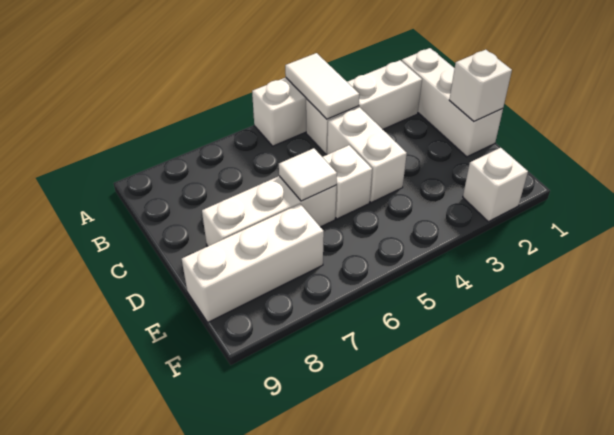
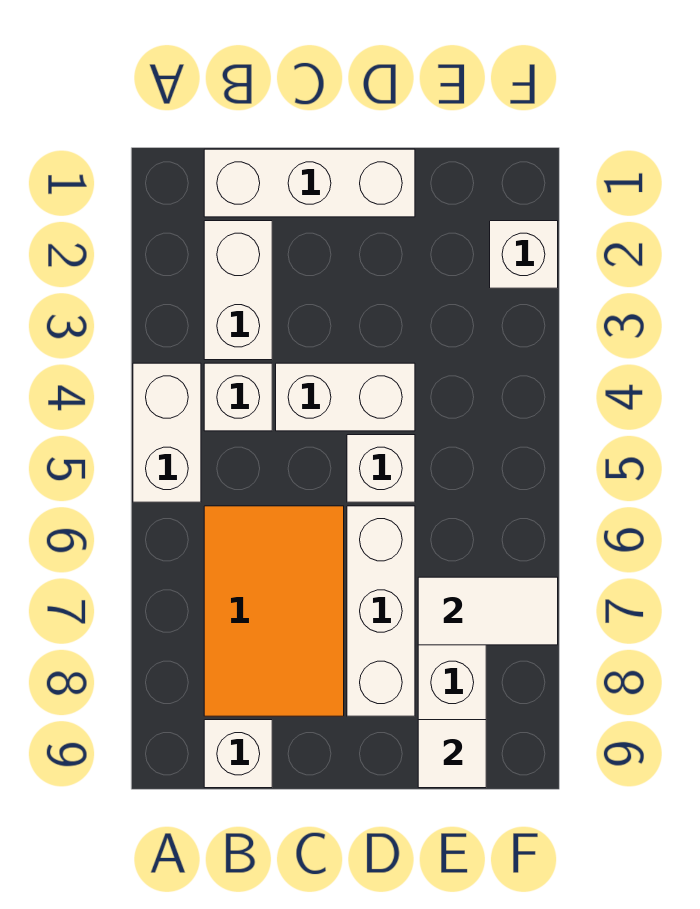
white 1x2 tile [285,53,359,119] -> white 1x2 tile moved to [418,577,558,645]
none -> orange 2x3 tile [204,506,344,716]
white 1x1 brick [449,50,512,121] -> white 1x1 brick moved to [204,720,272,788]
white 1x1 tile [279,148,337,201] -> white 1x1 tile moved to [418,720,486,788]

